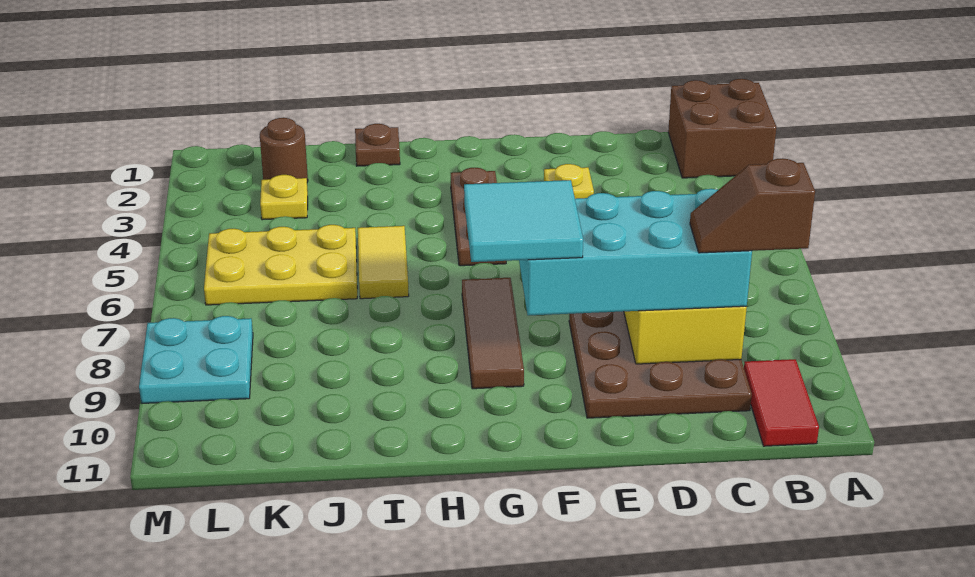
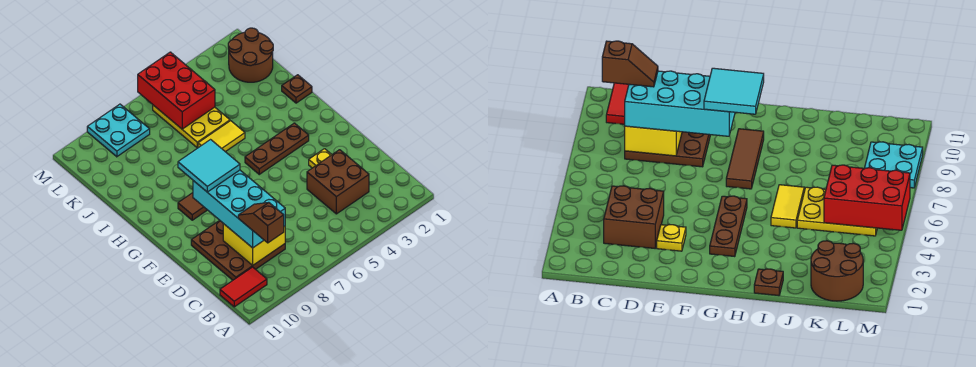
brown 2x2 brick [668,79,776,178] -> brown 2x2 brick moved to [307,150,369,214]
brown 1x1 round brick [260,118,308,182] -> brown 2x2 round brick [228,28,273,82]
yellow 1x1 plate [260,175,308,220] -> none
none -> red 2x3 brick [138,52,215,129]

